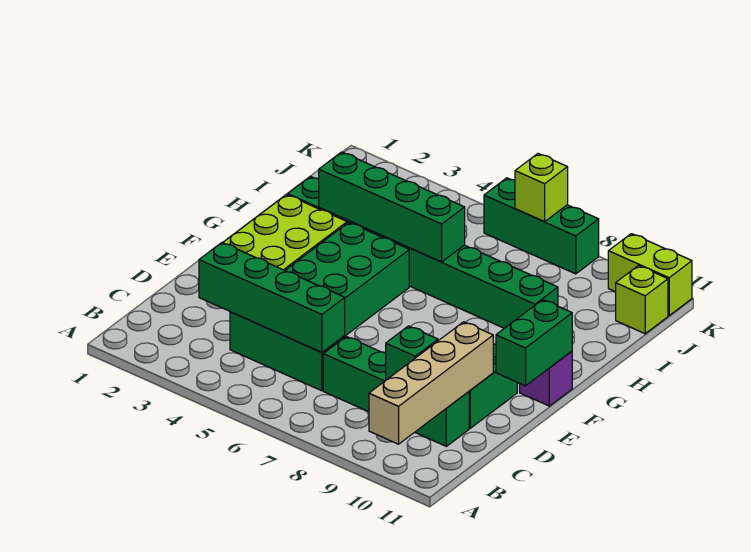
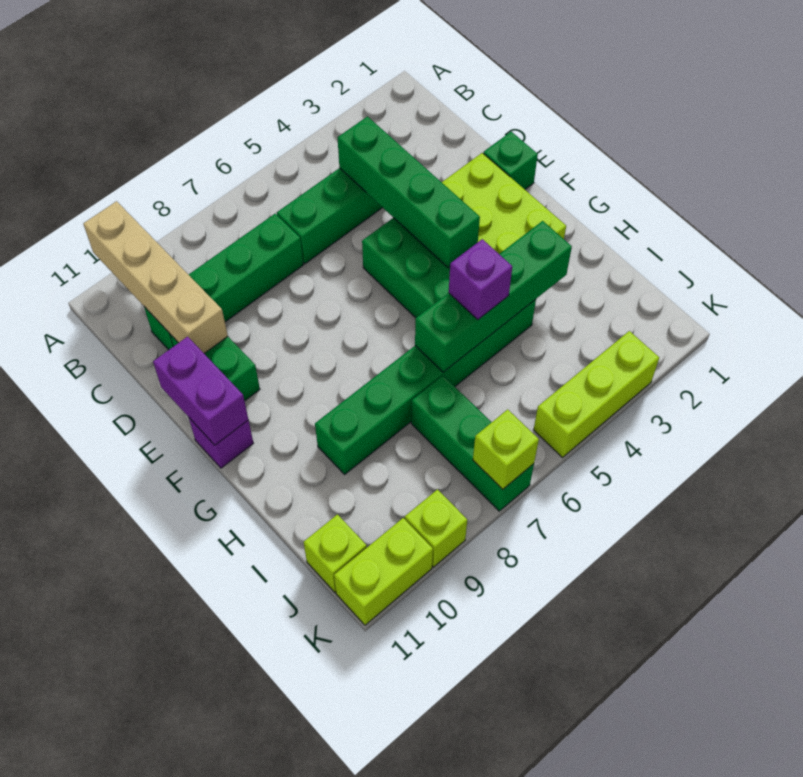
green 1x4 brick [199,243,345,352] -> green 1x4 brick turned to [338,117,480,268]
green 1x1 brick [386,326,438,380] -> green 1x1 brick moved to [483,132,538,189]
green 1x2 brick [496,300,572,386] -> purple 1x2 brick [153,337,248,445]
green 1x8 brick [288,176,558,328] -> green 1x6 brick [315,299,536,474]
none -> purple 1x1 brick [449,239,512,320]
none -> lime 1x3 brick [534,331,659,457]
green 1x3 brick [484,178,599,274] -> green 1x3 brick turned to [411,376,534,511]
none -> lime 1x1 brick [405,490,467,567]

